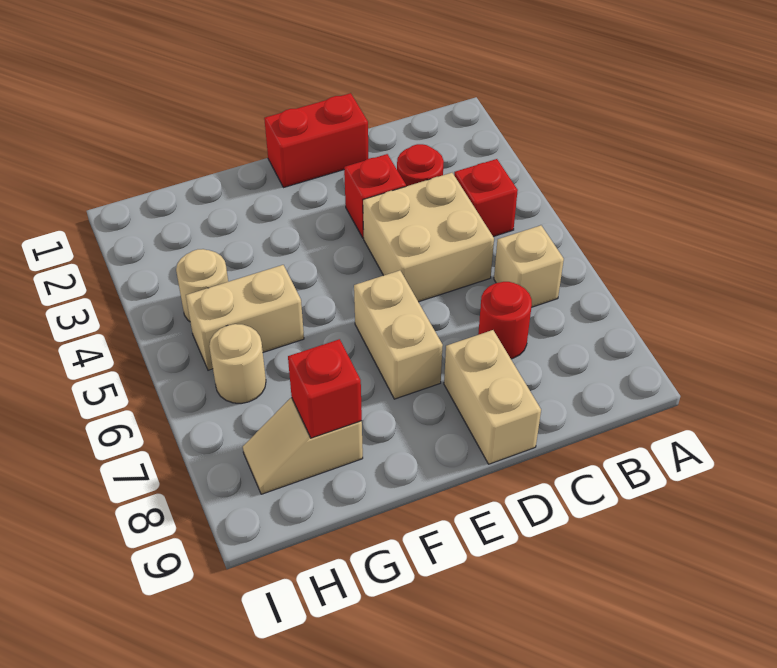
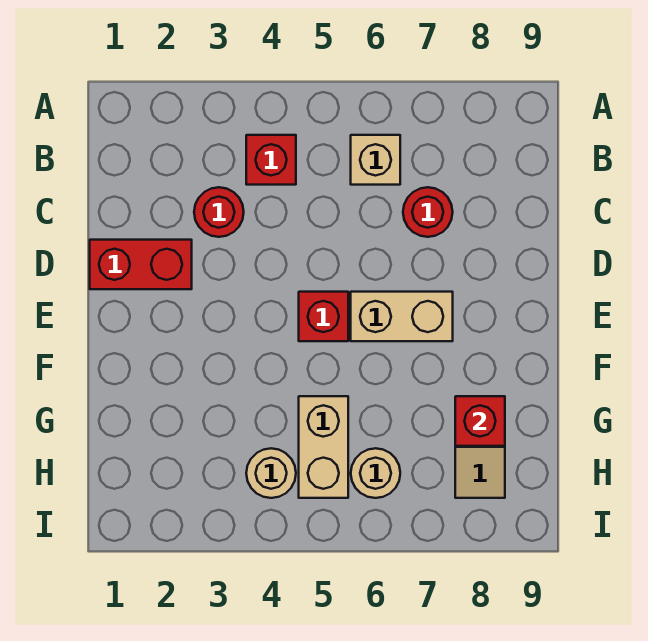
tan 2x2 brick [363,173,494,302] -> none
red 1x2 brick [264,93,369,188] -> red 1x2 brick turned to [90,240,192,289]
red 1x1 brick [344,154,406,238] -> red 1x1 brick moved to [299,292,348,341]
tan 1x2 brick [444,330,541,464] -> none

